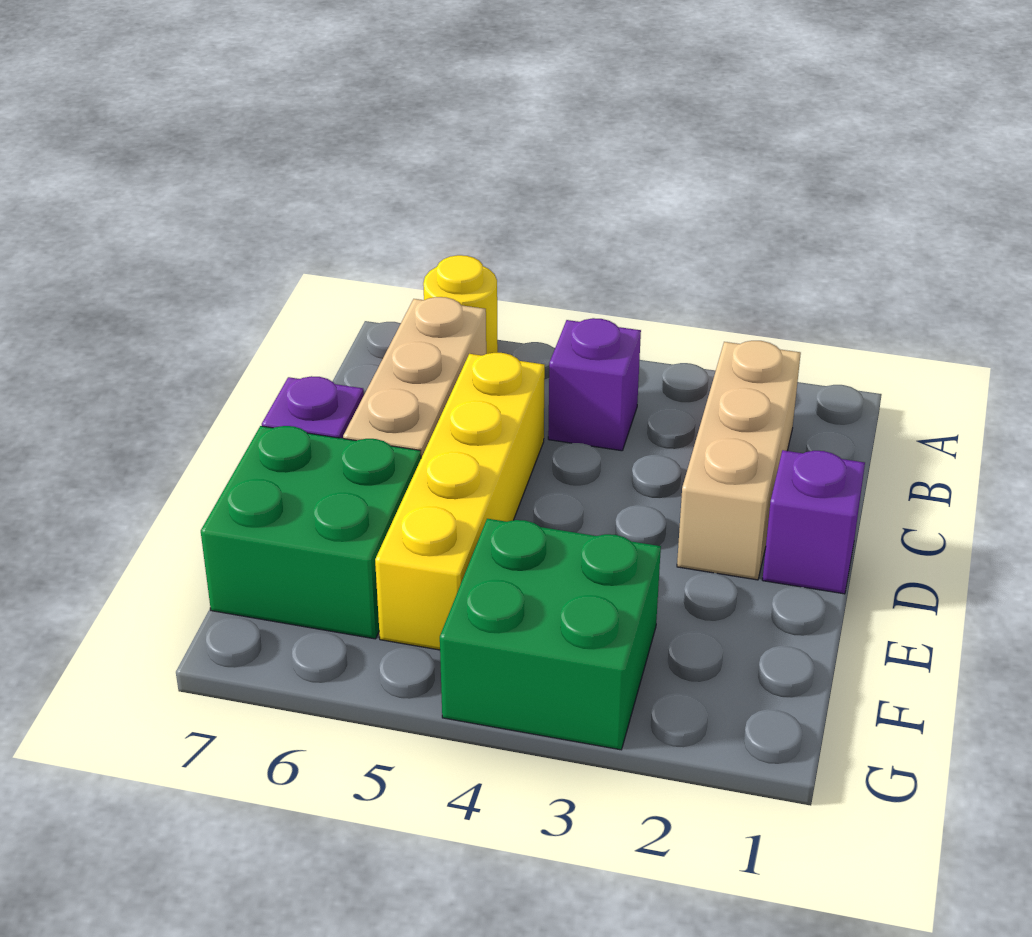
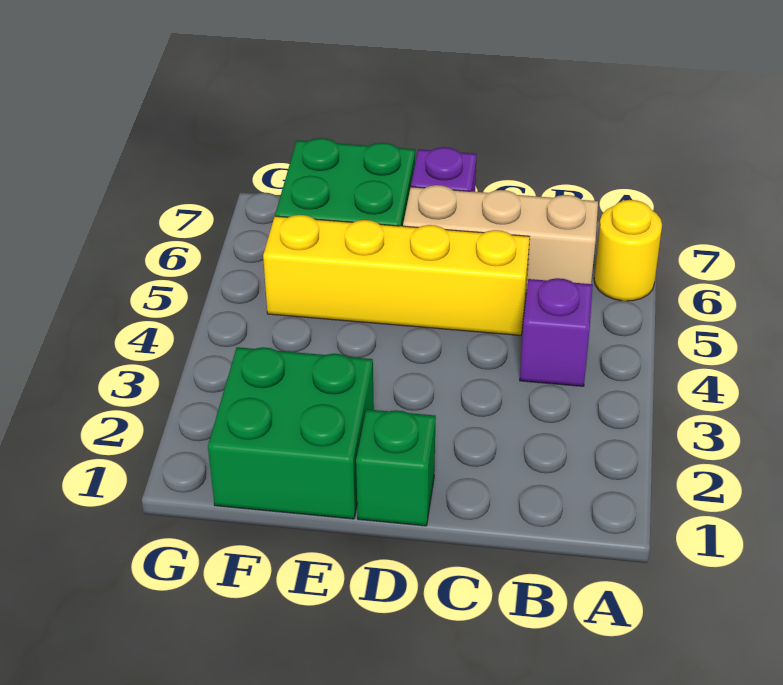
tan 1x3 brick [677,341,801,580] -> none
purple 1x1 brick [762,450,865,594] -> green 1x1 brick [356,409,436,526]
green 2x2 brick [440,519,661,750] -> green 2x2 brick moved to [208,347,374,519]

